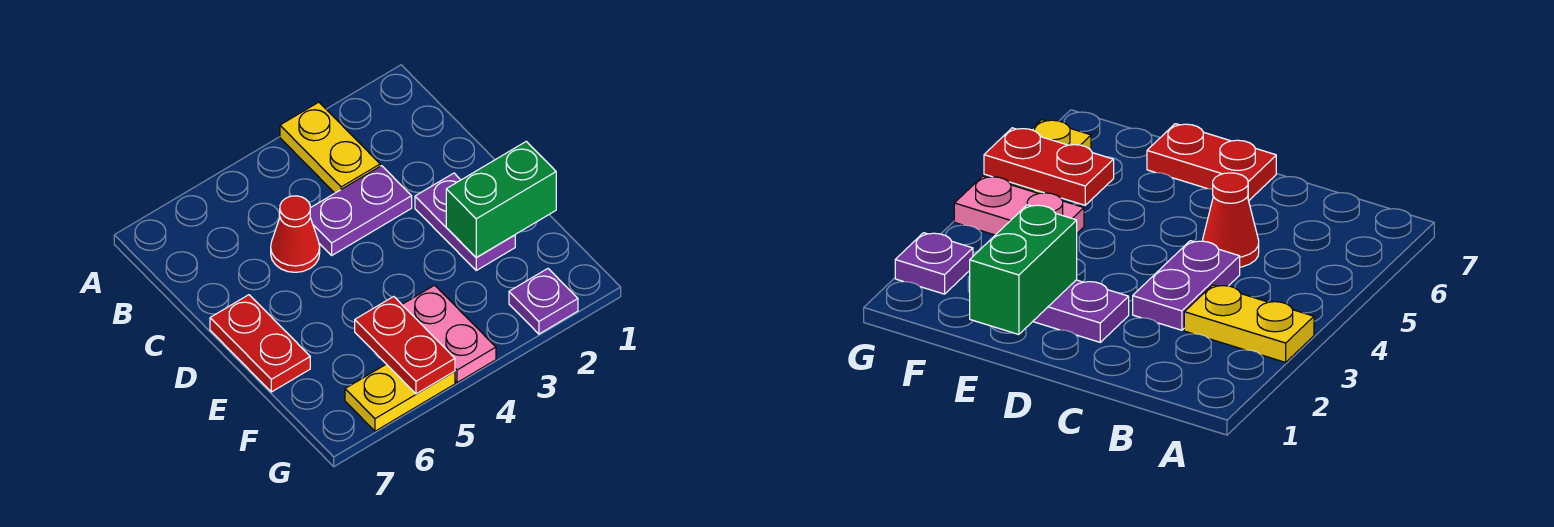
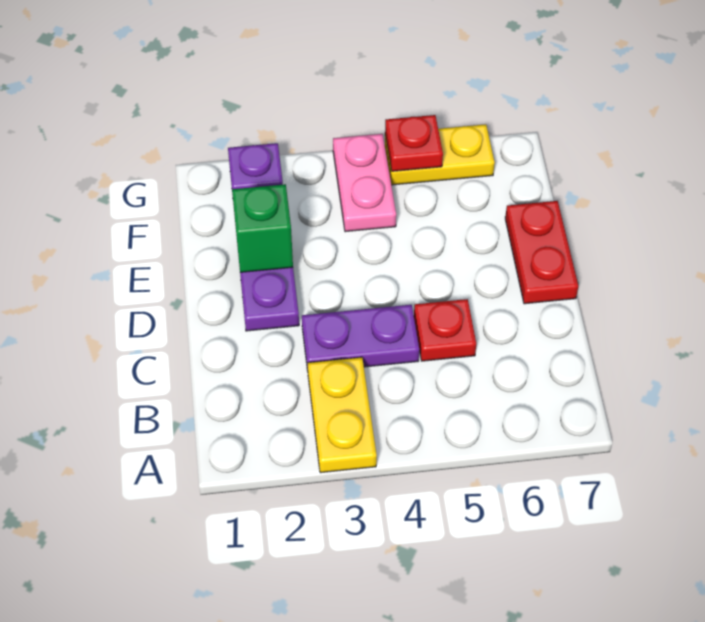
red 1x1 cone [271,196,320,272] -> red 1x1 plate [414,299,476,361]
green 1x2 brick [446,141,556,258] -> green 1x1 brick [232,184,293,272]
red 1x2 plate [355,297,455,394] -> red 1x1 plate [385,115,443,171]

